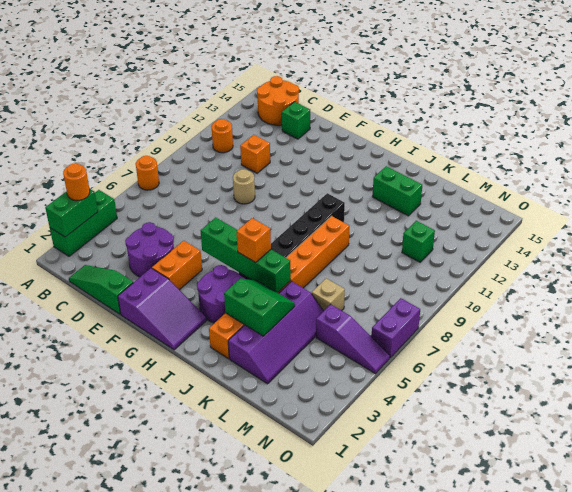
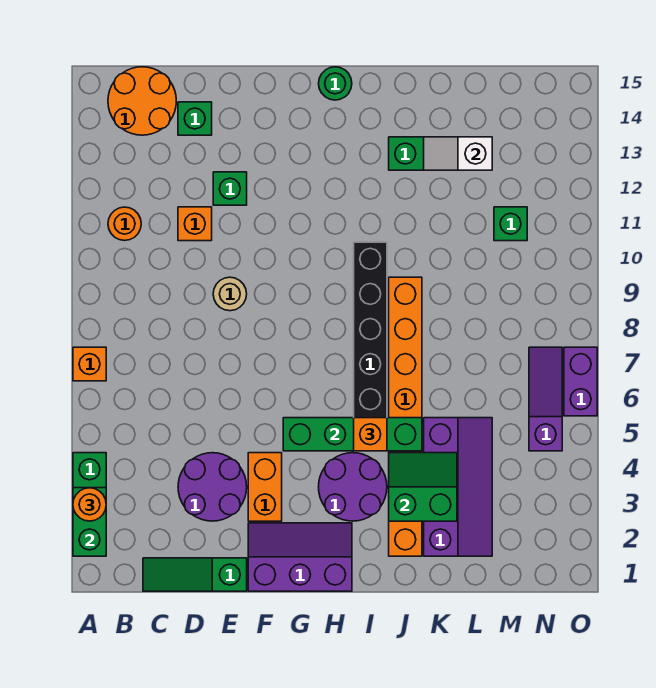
orange 1x1 round brick [136,156,159,190] -> orange 1x1 brick [73,347,106,381]
none -> green 1x1 brick [213,172,247,205]
purple 2x3 slope [118,268,207,350] -> purple 2x3 slope turned to [248,523,352,591]
none -> green 1x1 round brick [319,67,352,100]
none -> white 1x2 slope [424,137,492,170]
tan 1x1 brick [312,278,345,311] -> none
purple 1x3 slope [316,304,390,374] -> purple 1x3 slope turned to [529,347,562,451]

